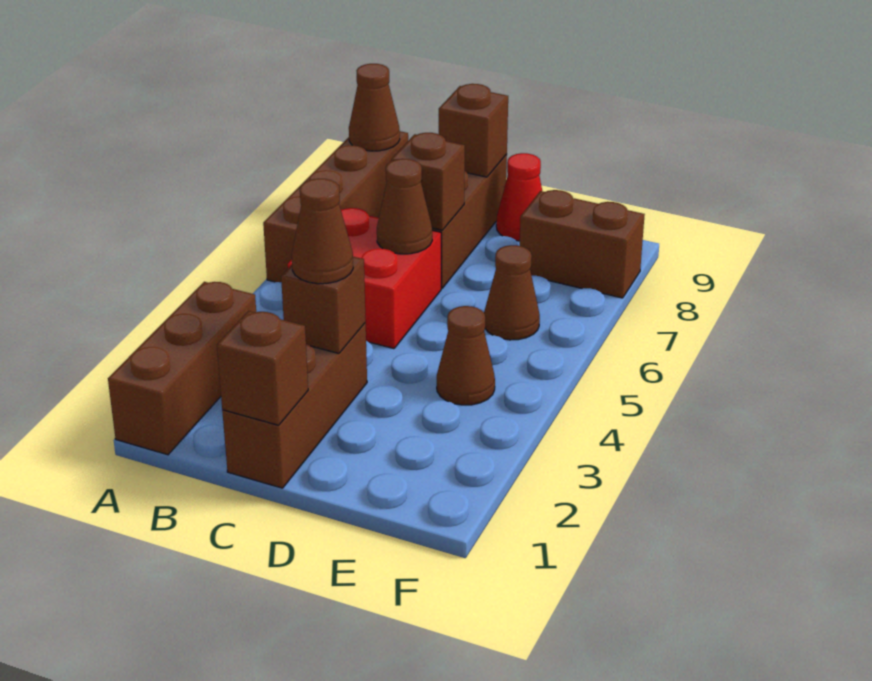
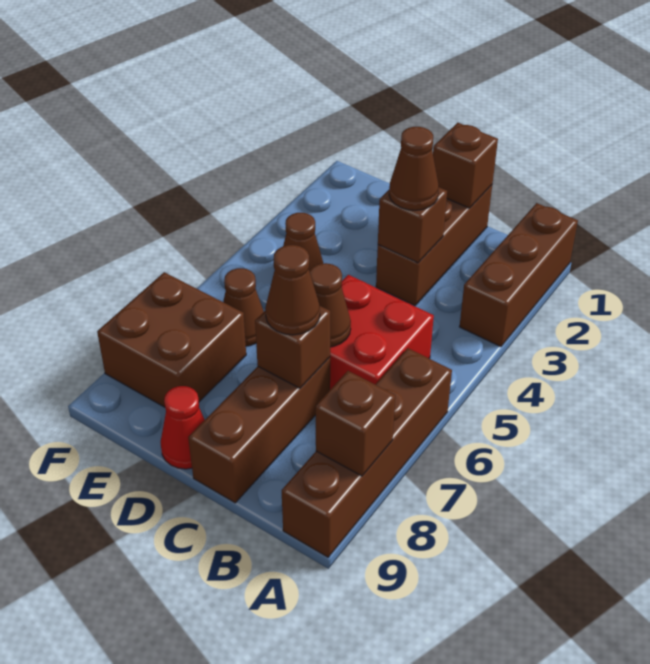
brown 1x1 cone [349,64,400,151] -> brown 1x1 cone moved to [265,245,320,335]
brown 1x1 brick [439,84,508,177] -> brown 1x1 brick moved to [316,371,395,476]
brown 1x2 brick [520,190,645,298] -> brown 2x2 brick [97,272,246,407]

